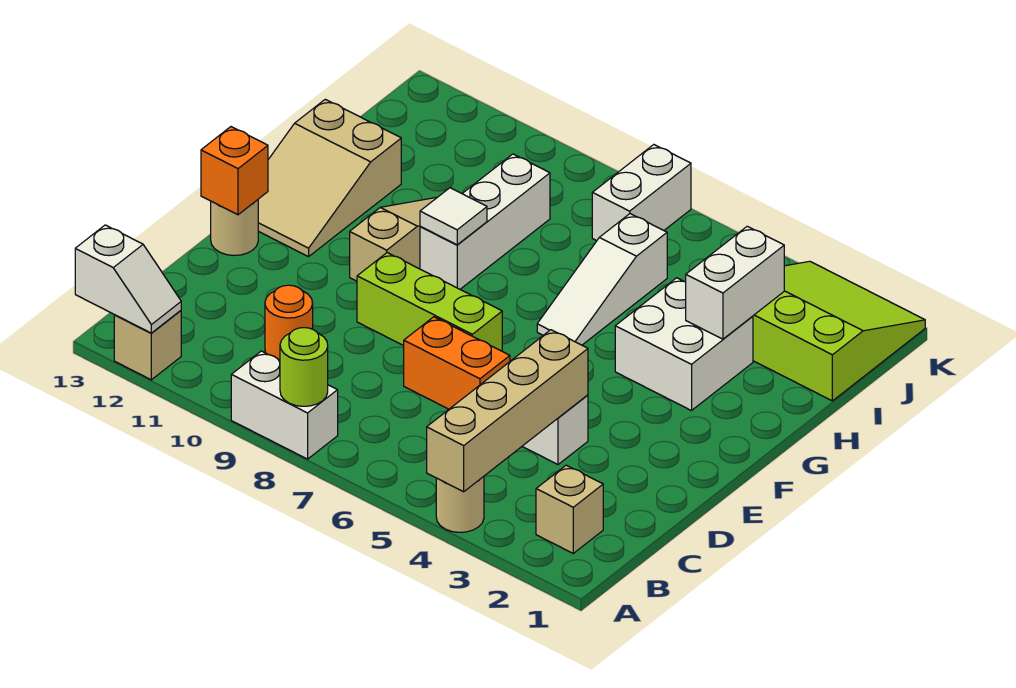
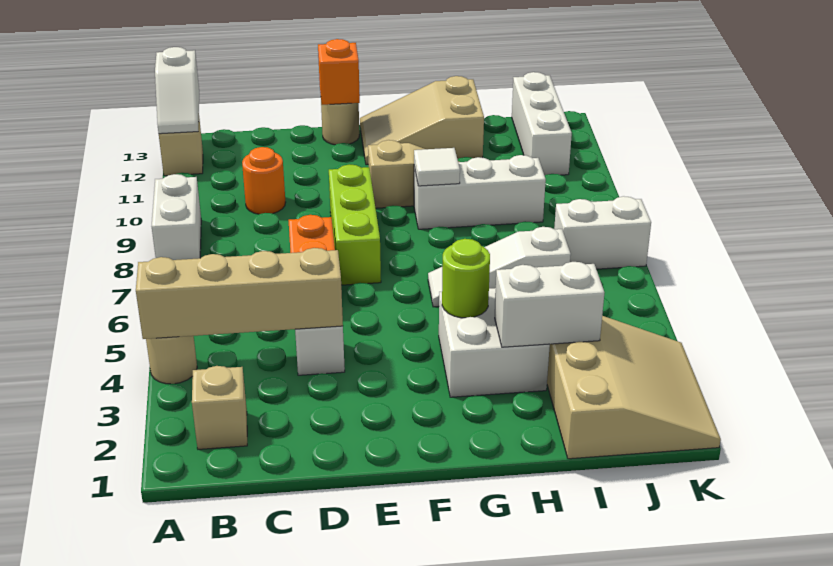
lime 1x1 round brick [280,328,328,406] -> lime 1x1 round brick moved to [442,239,490,318]
lime 3x3 slope [753,261,925,401] -> tan 3x3 slope [547,316,721,459]
none -> white 1x3 brick [512,72,572,176]

